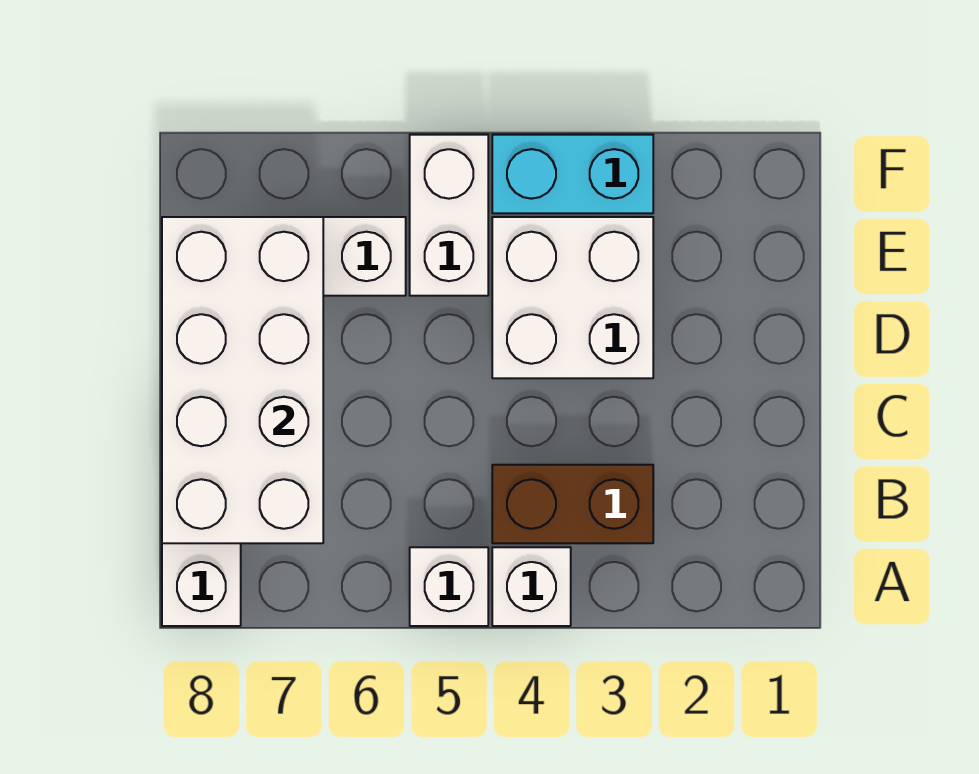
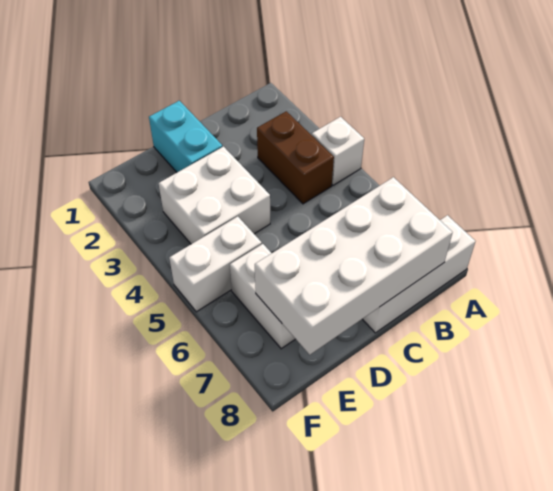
white 1x1 brick [410,547,488,626] -> none
cyan 1x2 brick [492,135,653,213] -> cyan 1x2 brick moved to [149,101,223,172]

